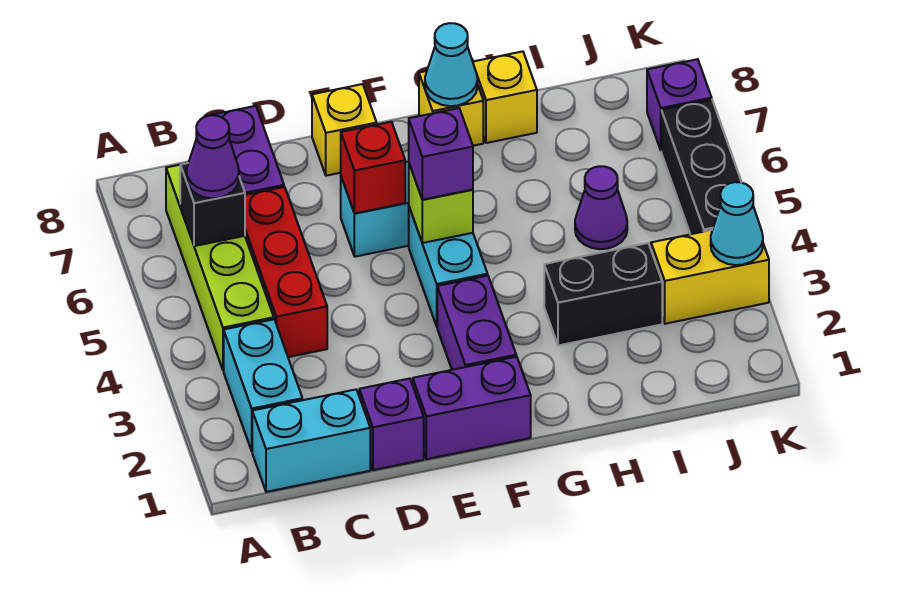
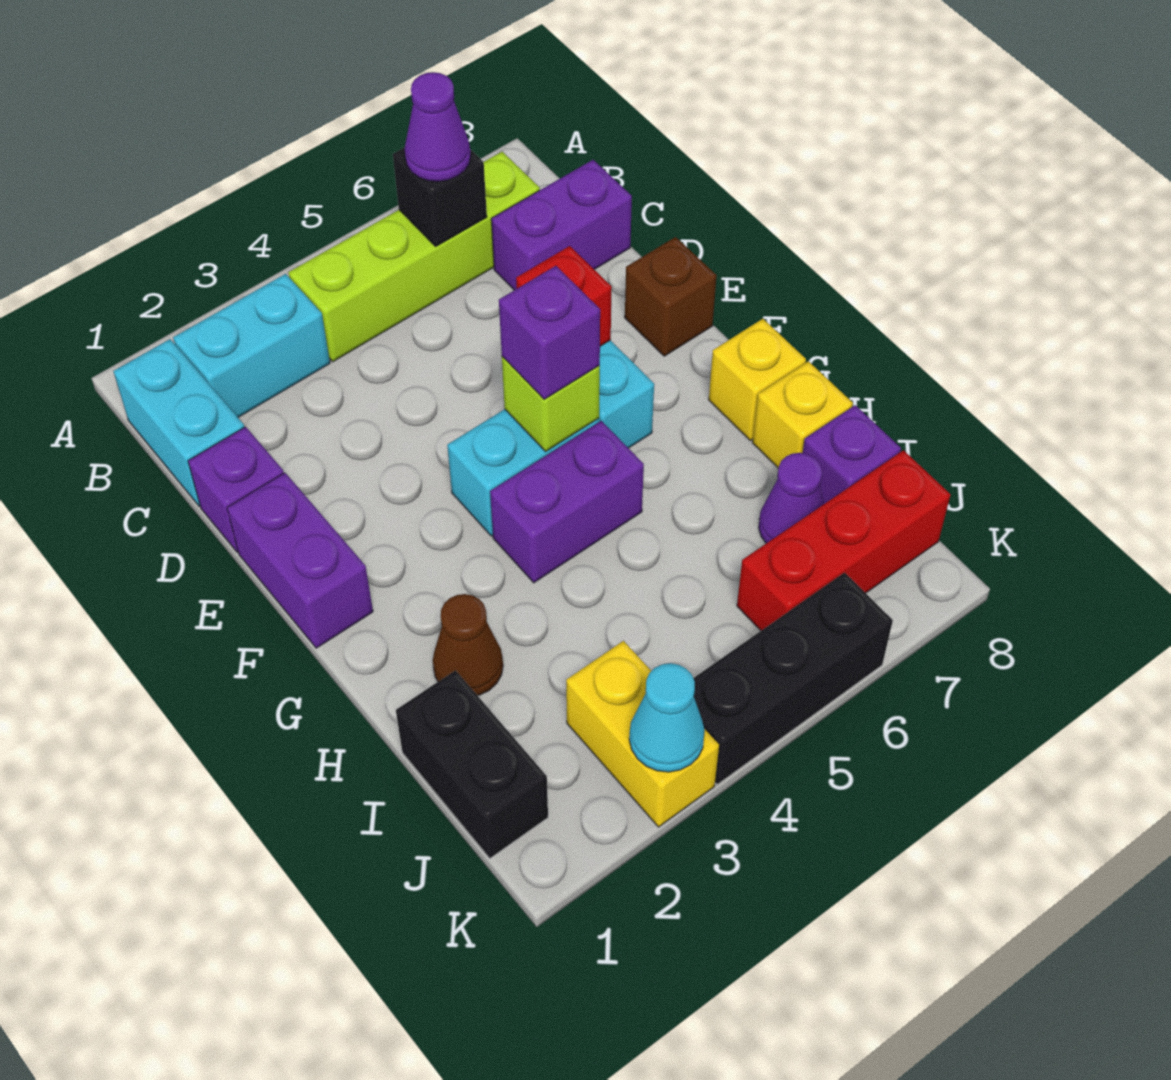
red 1x3 brick [245,187,327,357] -> red 1x3 brick moved to [737,450,950,630]
yellow 1x1 brick [312,84,377,176] -> brown 1x1 brick [625,237,717,356]
purple 1x2 brick [437,276,516,370] -> purple 1x2 brick moved to [490,421,644,583]
cyan 1x1 cone [425,23,477,106] -> none
none -> brown 1x1 cone [433,594,503,696]
black 1x2 brick [544,243,662,346] -> black 1x2 brick moved to [396,670,548,858]
purple 1x1 cone [575,166,627,249] -> purple 1x1 cone moved to [759,453,824,543]
purple 1x1 brick [647,59,712,150] -> purple 1x1 brick moved to [803,405,901,504]

